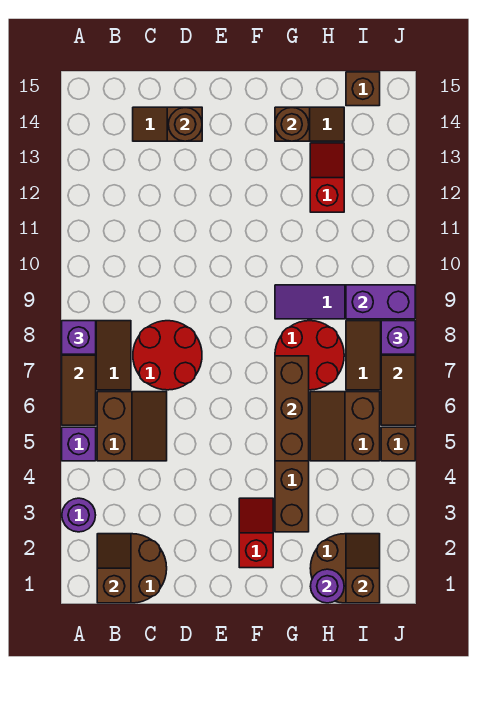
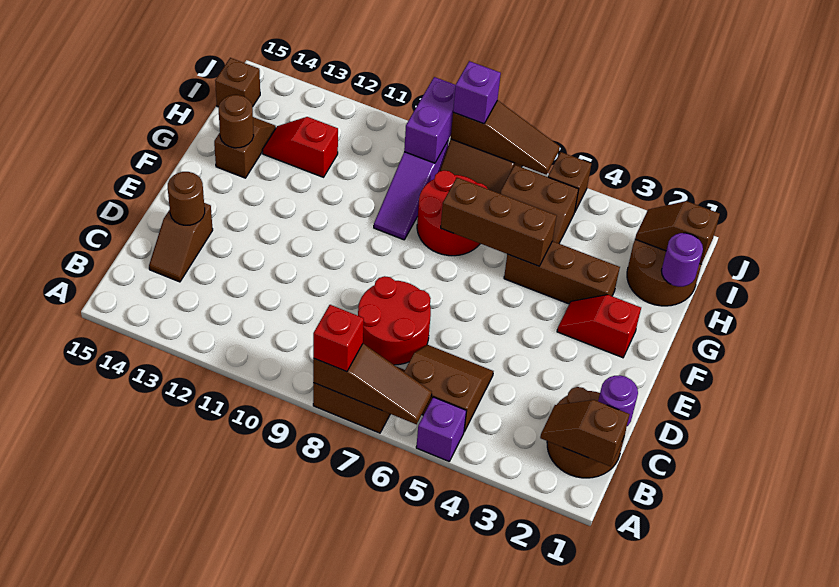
purple 1x1 round brick [62,498,96,532] -> purple 1x1 round brick moved to [598,375,638,426]
purple 1x1 brick [62,321,96,354] -> red 1x1 brick [313,305,364,372]

